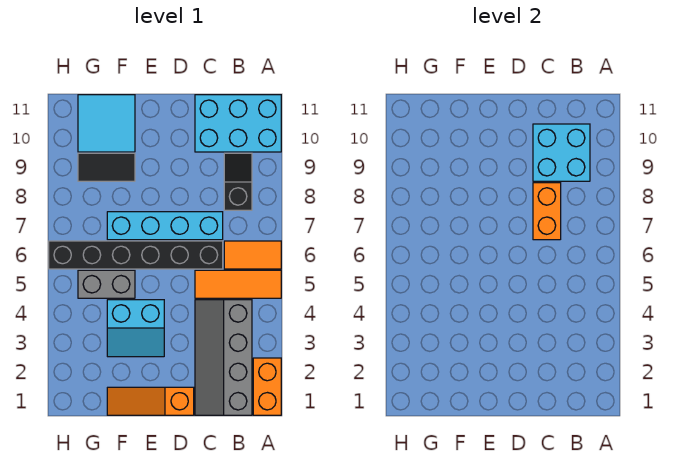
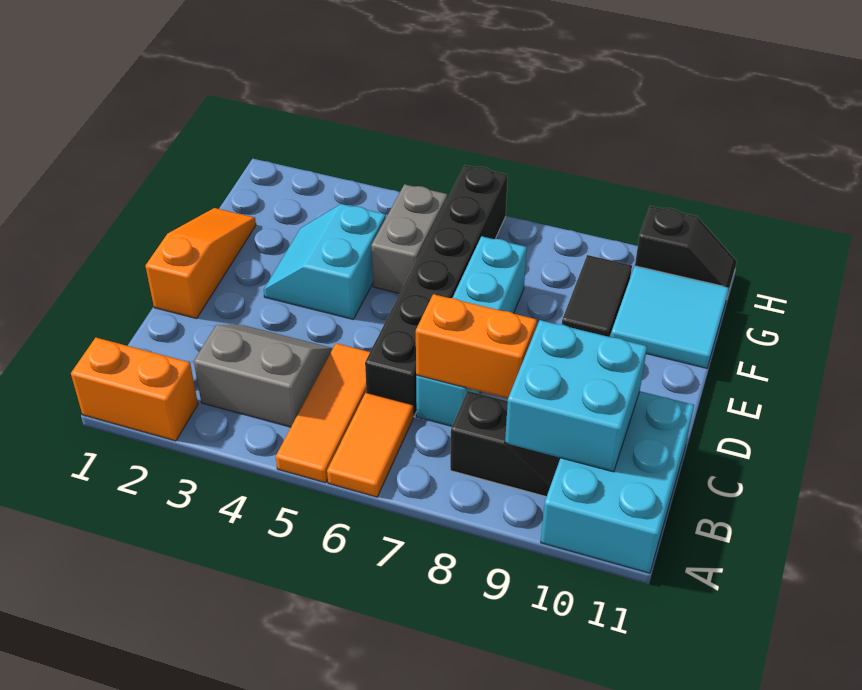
grey 2x4 slope [195,300,252,415] -> grey 2x2 slope [194,325,333,427]
none -> black 1x2 slope [635,206,737,296]

